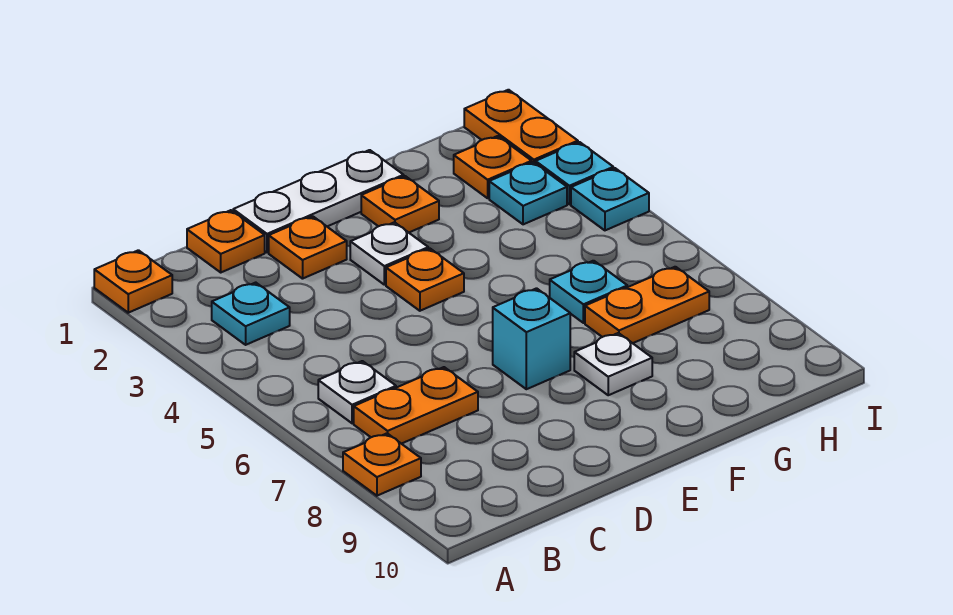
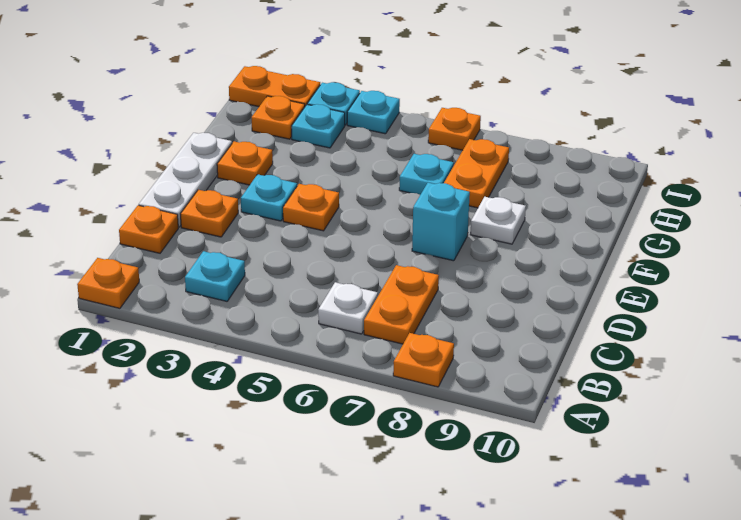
white 1x1 plate [350,222,428,285] -> cyan 1x1 plate [241,174,297,221]
none -> orange 1x1 plate [428,108,481,150]

